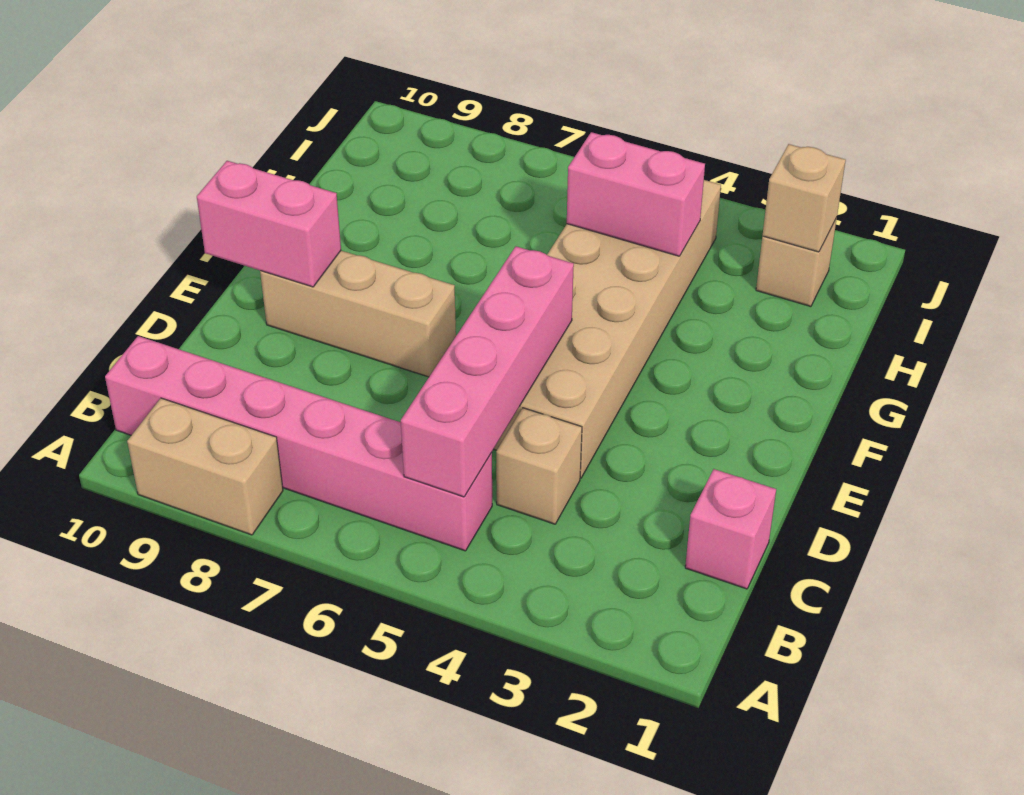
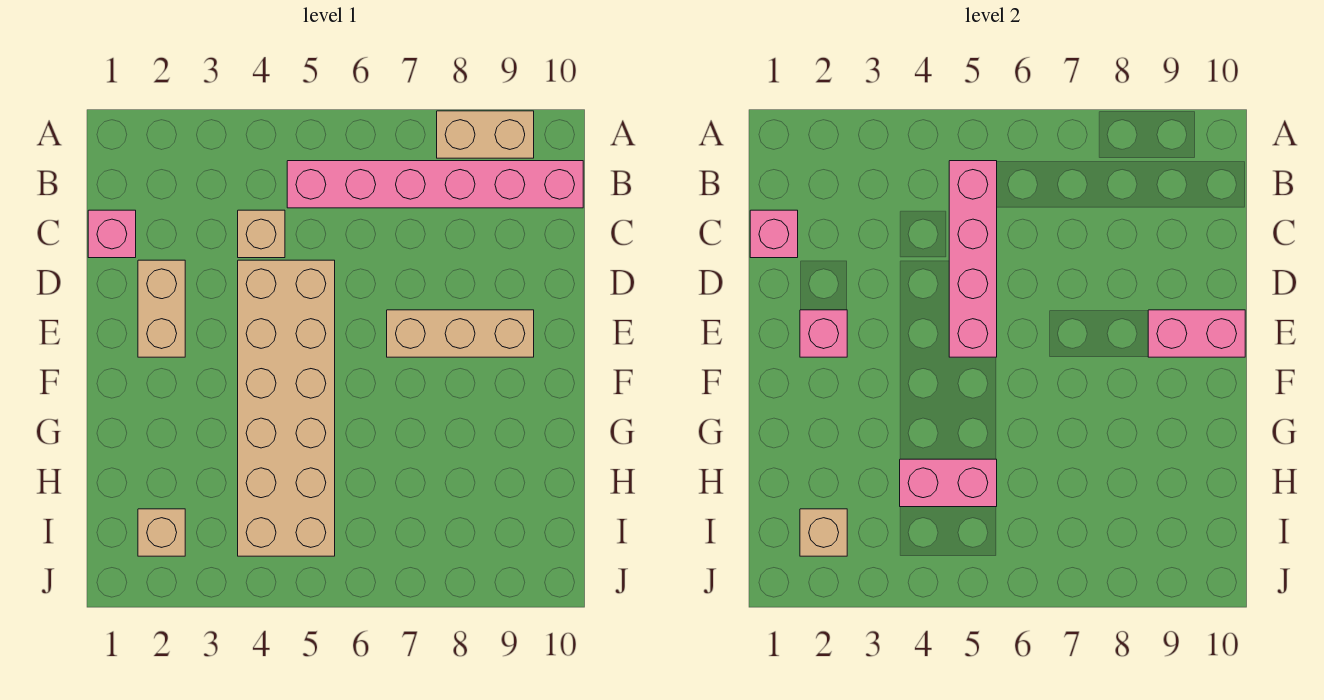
none -> pink 1x1 brick [750,210,798,258]
none -> tan 1x2 brick [138,260,185,357]
none -> pink 1x1 brick [800,310,847,357]

